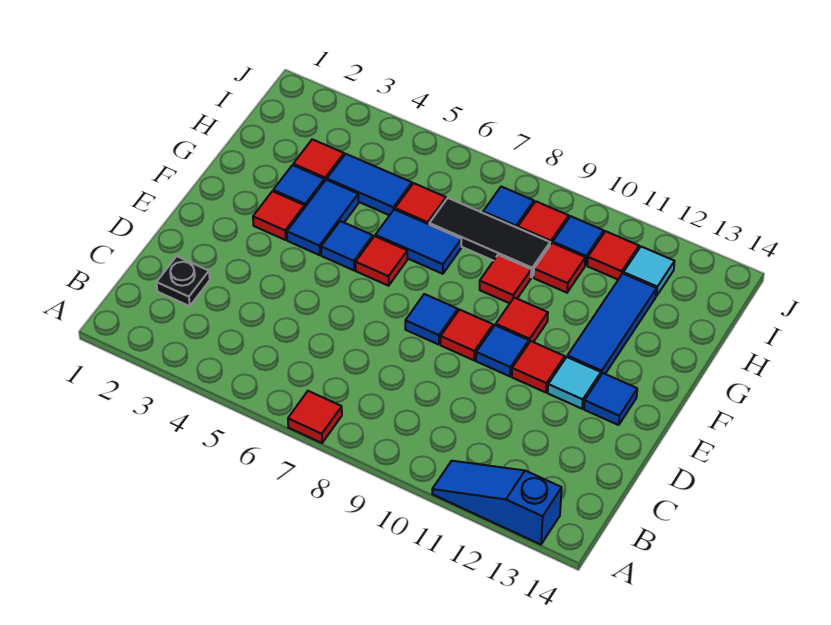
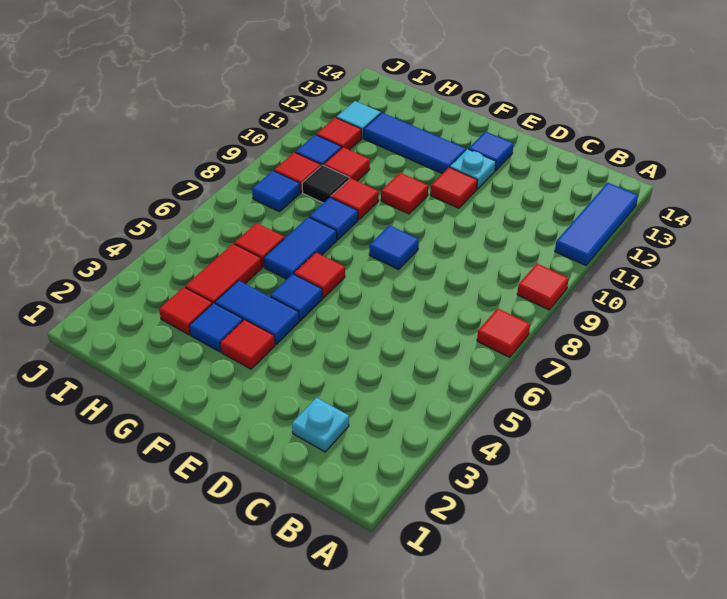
blue 1x3 slope [432,461,562,544] -> blue 1x3 tile [555,183,638,266]
black 1x1 plate [157,256,210,306] -> cyan 1x1 plate [292,398,349,452]
red 1x1 tile [441,310,493,360] -> red 1x1 tile moved to [517,264,569,310]
blue 1x1 tile [476,325,529,376] -> blue 1x1 tile moved to [309,198,358,240]
cyan 1x1 tile [548,357,601,409] -> cyan 1x1 plate [450,149,496,189]
blue 1x2 tile [327,154,412,215] -> red 1x2 tile [185,244,262,304]
black 1x3 tile [429,198,550,277] -> black 1x1 tile [302,165,350,203]

